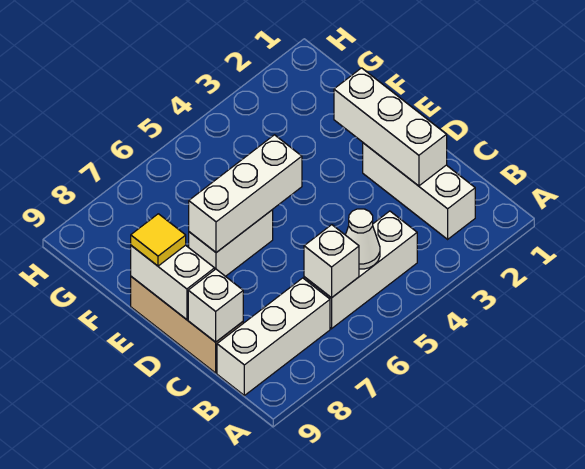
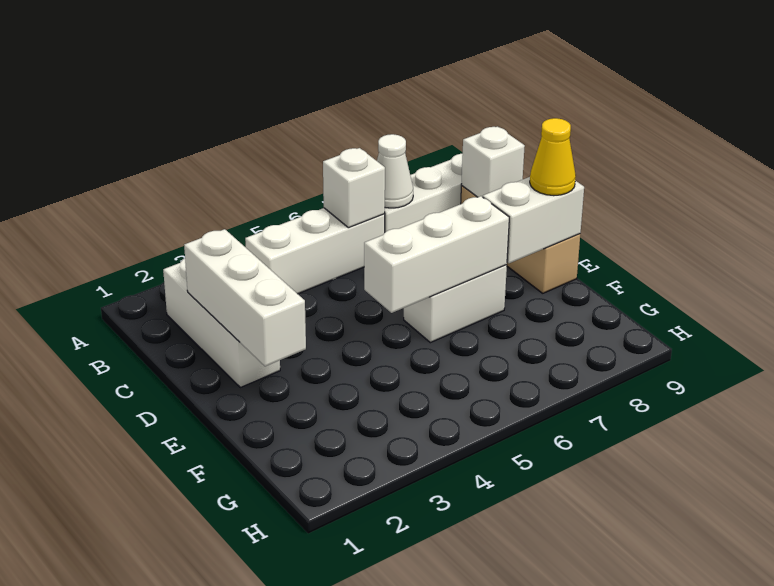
white 1x1 cone [346,209,380,269] -> white 1x1 cone moved to [377,134,413,208]
white 1x2 brick [131,245,215,320] -> white 1x2 brick turned to [483,177,584,263]
yellow 1x1 tile [131,214,186,266] -> yellow 1x1 cone [530,118,576,196]

